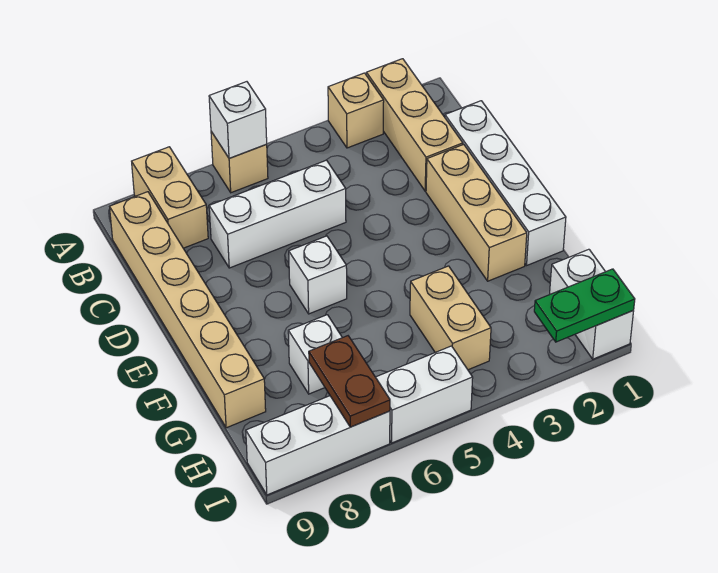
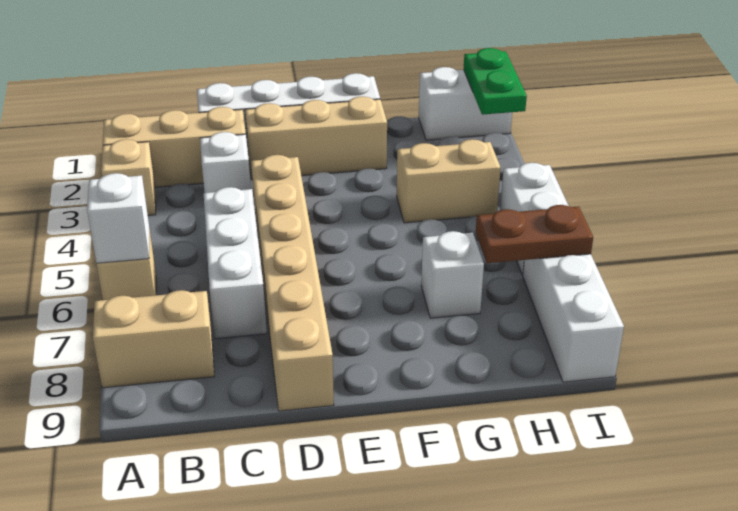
tan 1x6 brick [110,192,266,428] -> tan 1x6 brick turned to [251,155,334,411]
white 1x1 brick [289,236,347,314] -> white 1x1 brick moved to [200,132,251,193]

